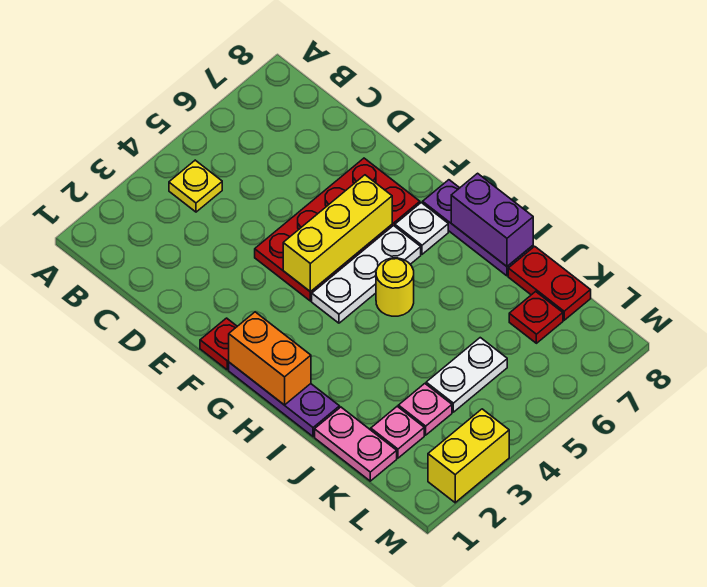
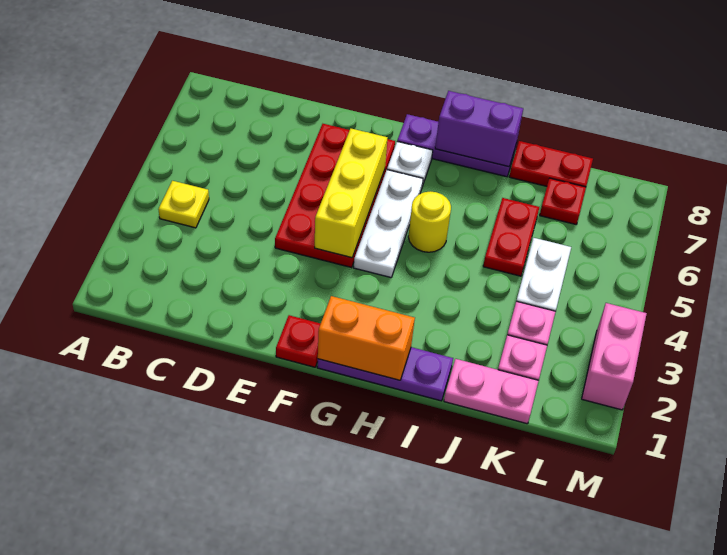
none -> red 1x2 plate [483,198,539,276]
yellow 1x2 brick [428,409,509,503] -> pink 1x2 brick [582,303,647,410]

